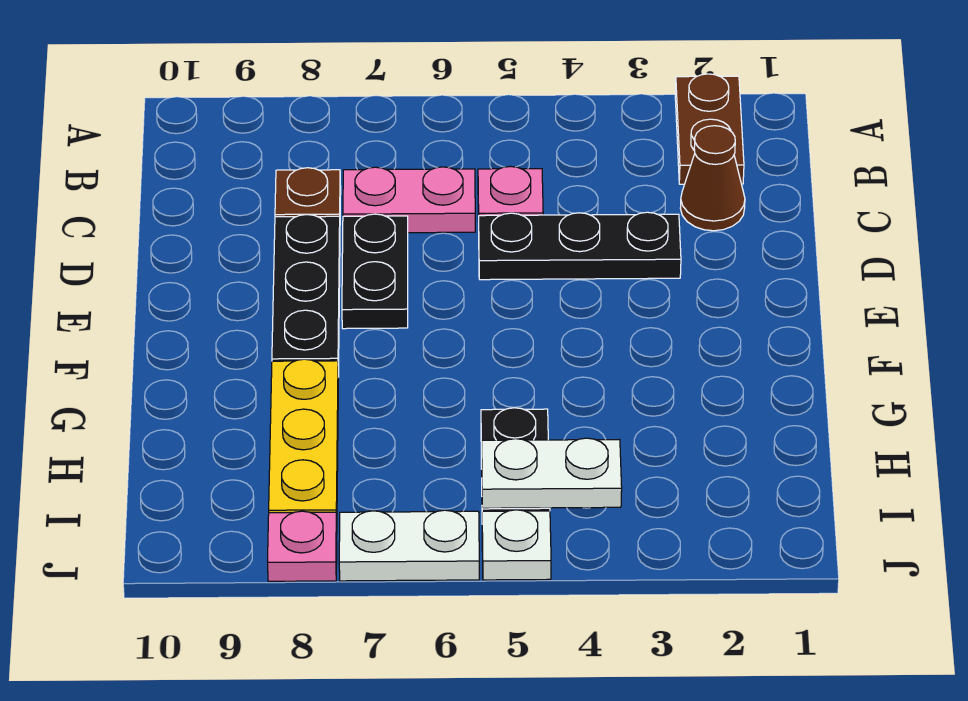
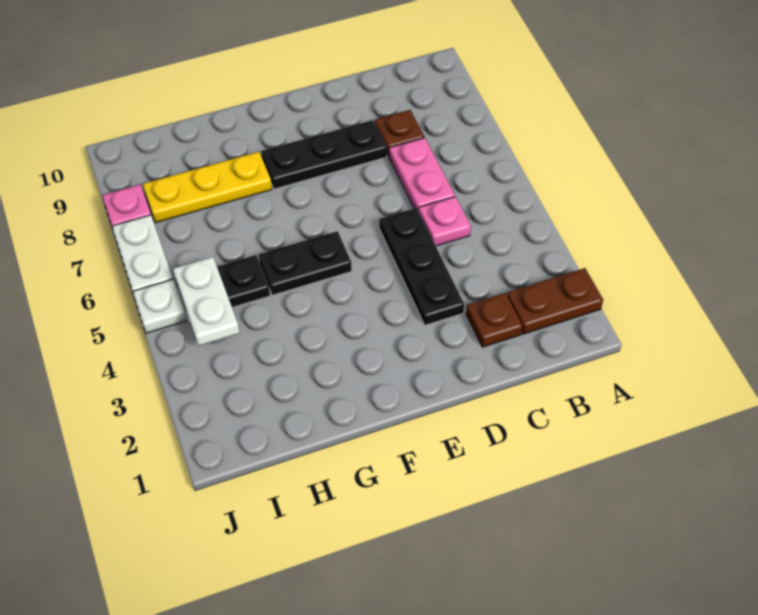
brown 1x1 cone [680,126,745,231] -> brown 1x1 plate [466,293,523,347]
black 1x2 plate [342,214,408,329] -> black 1x2 plate moved to [259,231,352,295]

